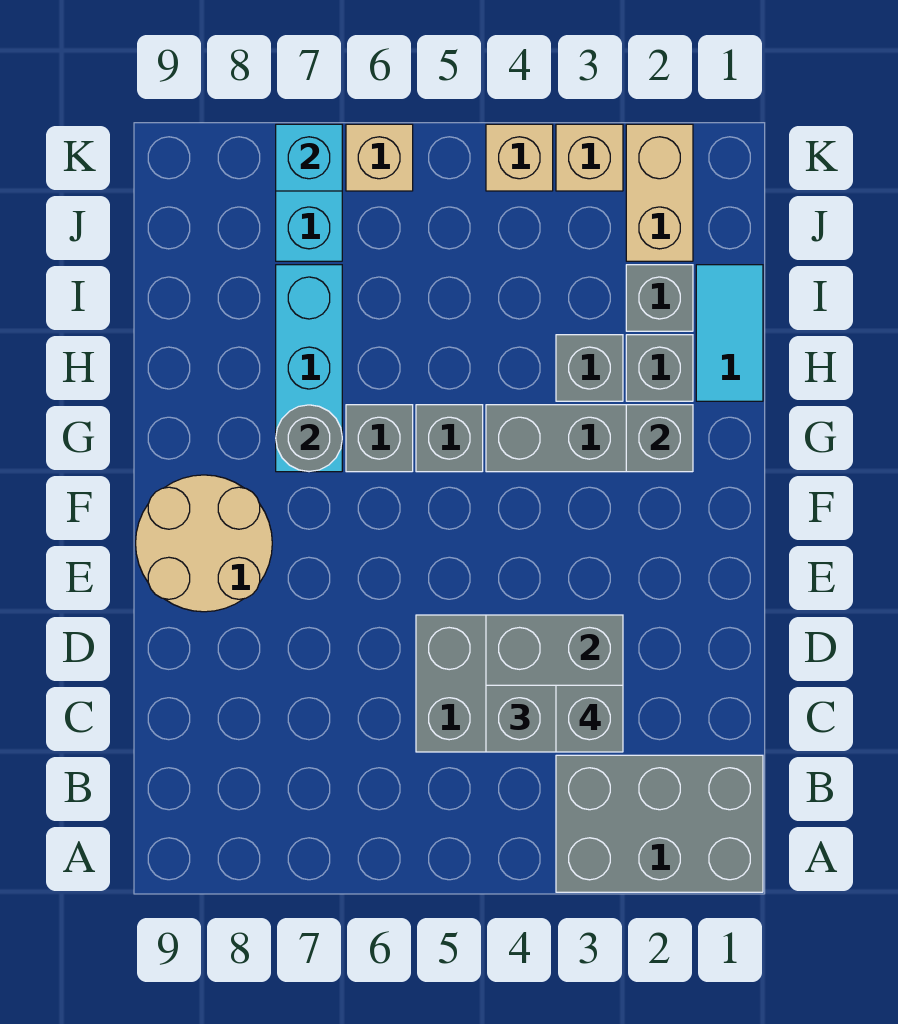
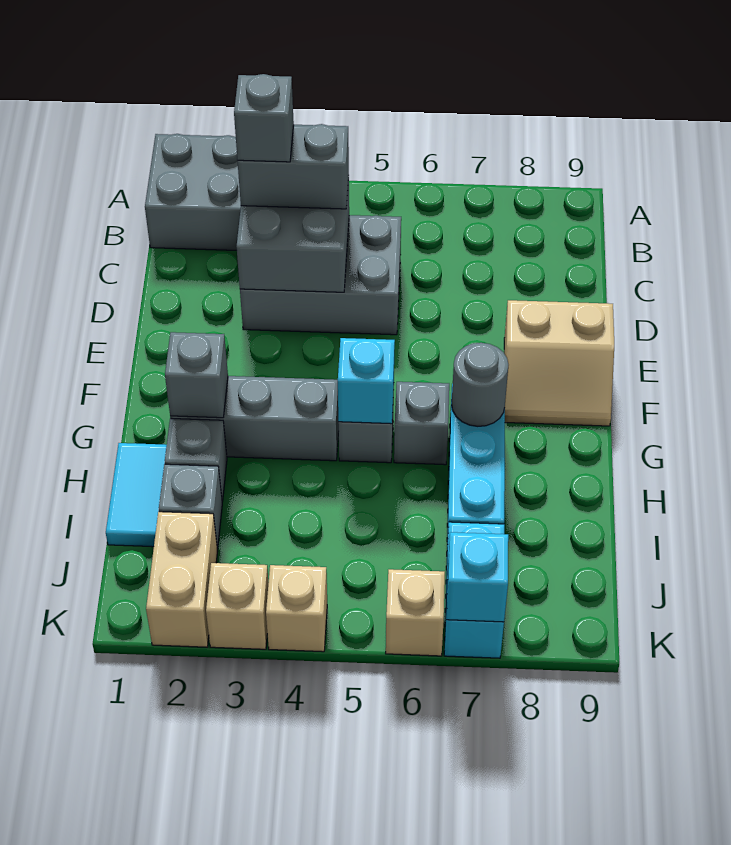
tan 2x2 round brick [136,475,272,612] -> tan 2x2 slope [504,300,614,426]
none -> cyan 1x1 brick [338,338,395,424]
grey 1x1 brick [556,335,623,401] -> none

